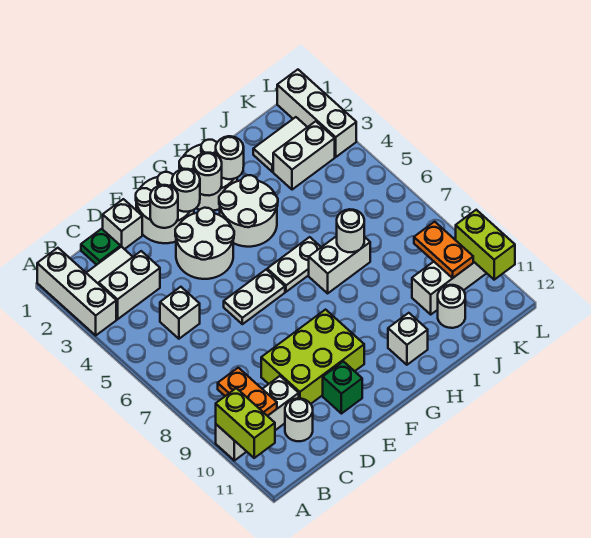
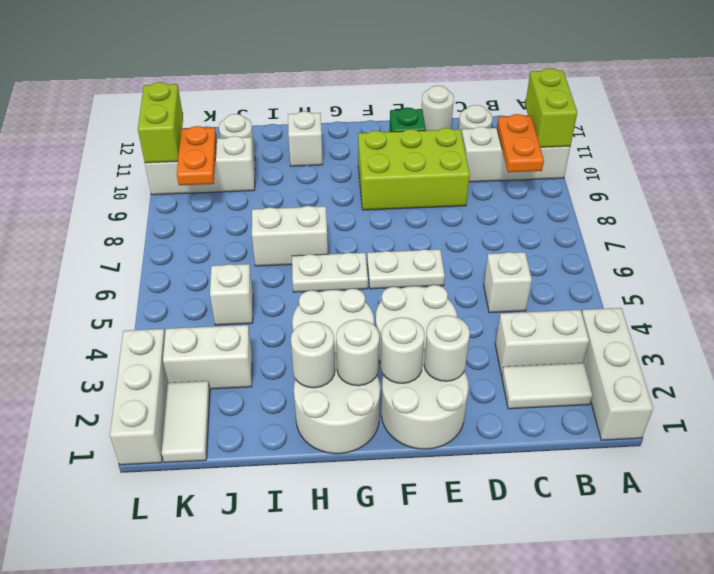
green 1x1 plate [81,229,120,265] -> none
white 1x1 brick [103,199,142,249] -> white 1x1 brick moved to [210,264,253,325]
white 1x1 round brick [337,209,364,252] -> white 1x1 round brick moved to [422,86,454,131]
white 1x2 tile [253,117,307,172] -> white 1x2 tile turned to [162,381,210,463]

